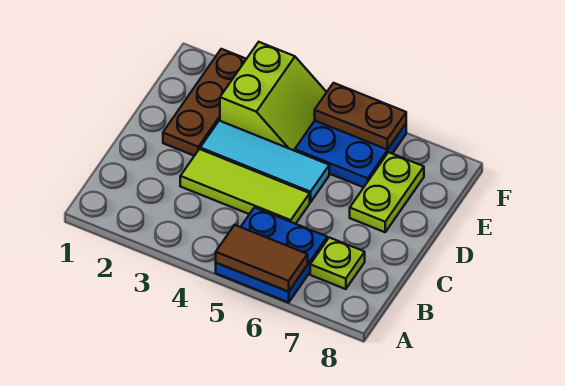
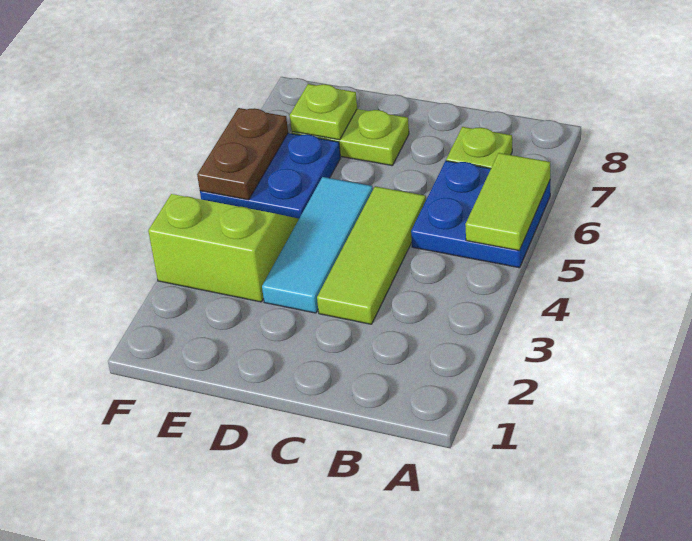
brown 1x2 tile [216,225,308,292] -> lime 1x2 tile [465,153,550,251]
brown 1x3 plate [163,49,246,156] -> none
none -> lime 1x1 plate [290,84,357,140]

